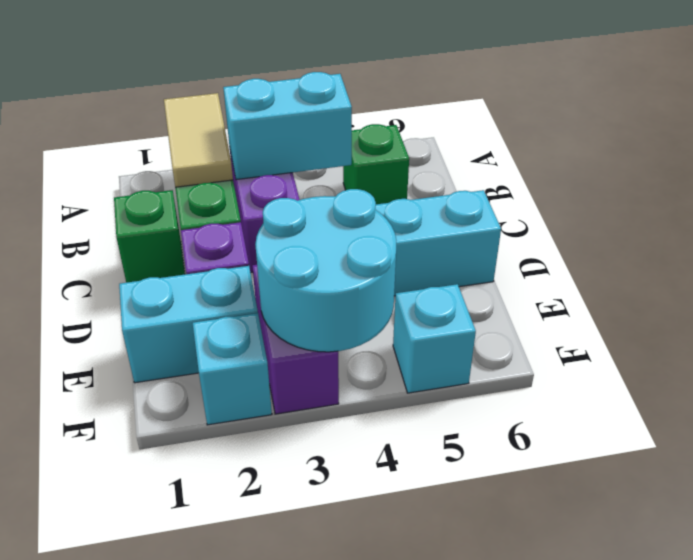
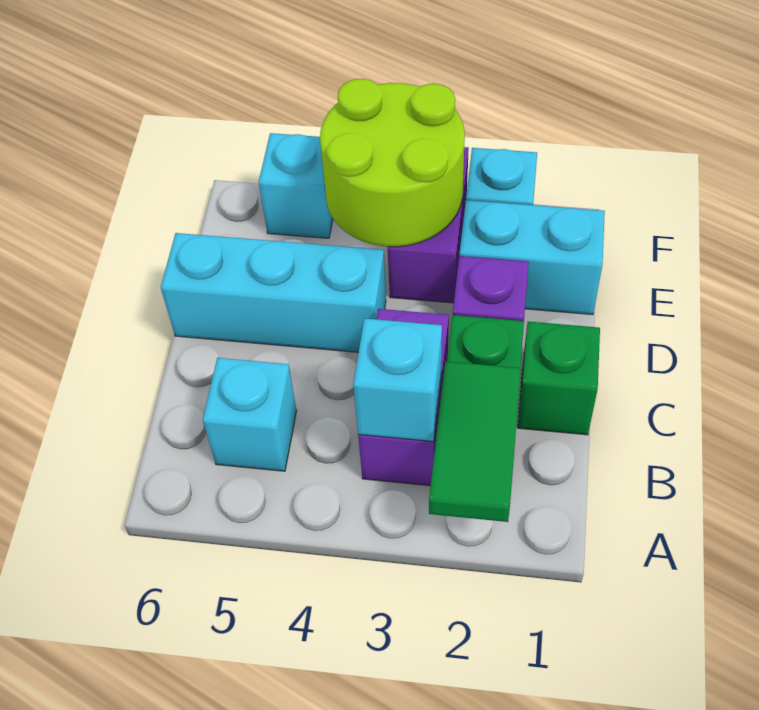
tan 1x2 tile [164,93,233,187] -> green 1x2 tile [429,361,521,522]
cyan 1x2 brick [223,72,352,180] -> cyan 1x1 brick [353,318,442,442]
green 1x1 brick [343,124,409,204] -> cyan 1x1 brick [203,358,297,471]
cyan 2x2 round brick [255,189,396,352] -> lime 2x2 round brick [320,79,465,247]

